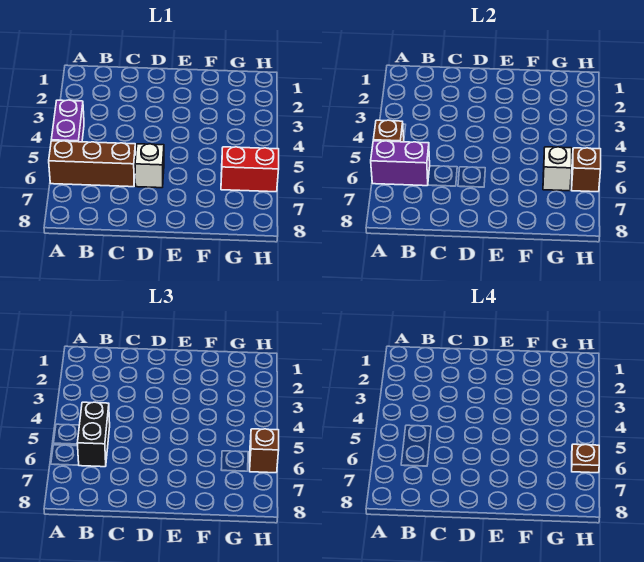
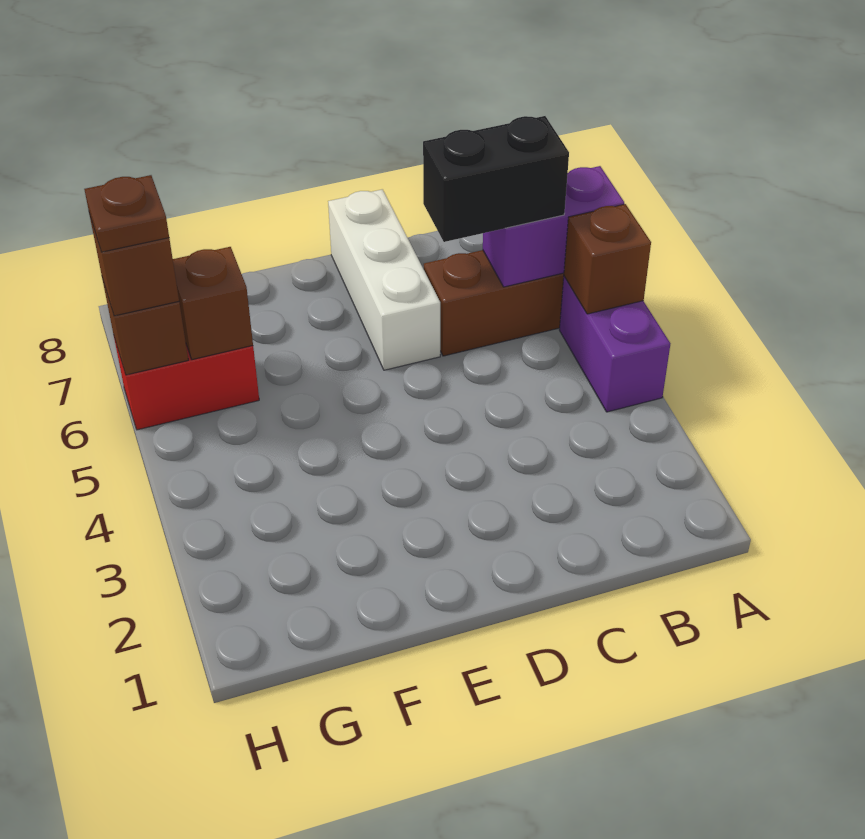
black 1x2 brick [77,402,110,467] -> black 1x2 brick turned to [423,116,569,242]
white 1x1 brick [135,144,164,188] -> white 1x3 brick [328,189,440,370]
white 1x1 brick [543,147,572,191] -> brown 1x1 brick [173,247,253,360]

